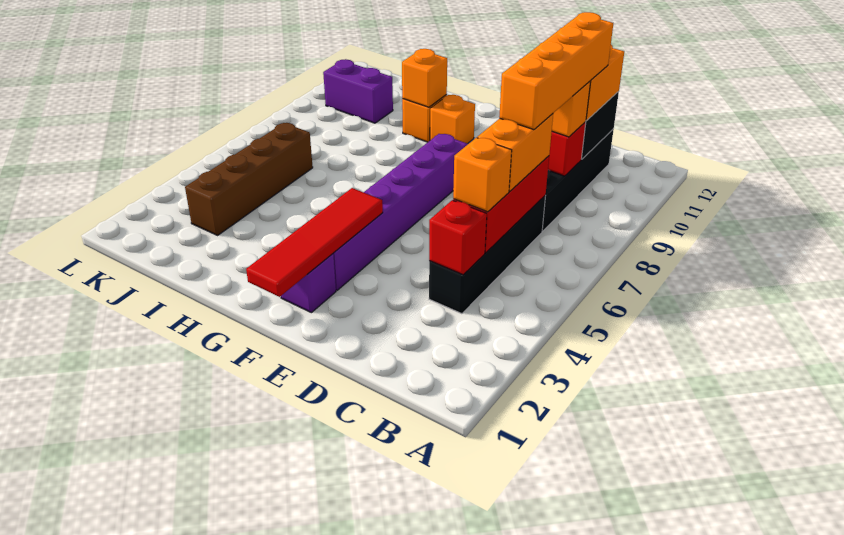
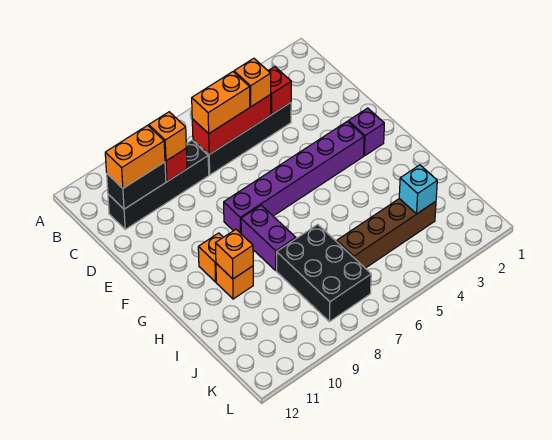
orange 1x4 brick [499,12,613,130] -> none
red 1x4 tile [246,188,383,297] -> none
none -> black 2x3 brick [277,224,371,322]
none -> cyan 1x1 brick [399,165,437,214]
purple 1x2 brick [323,59,393,123] -> purple 1x2 brick moved to [241,205,296,270]

